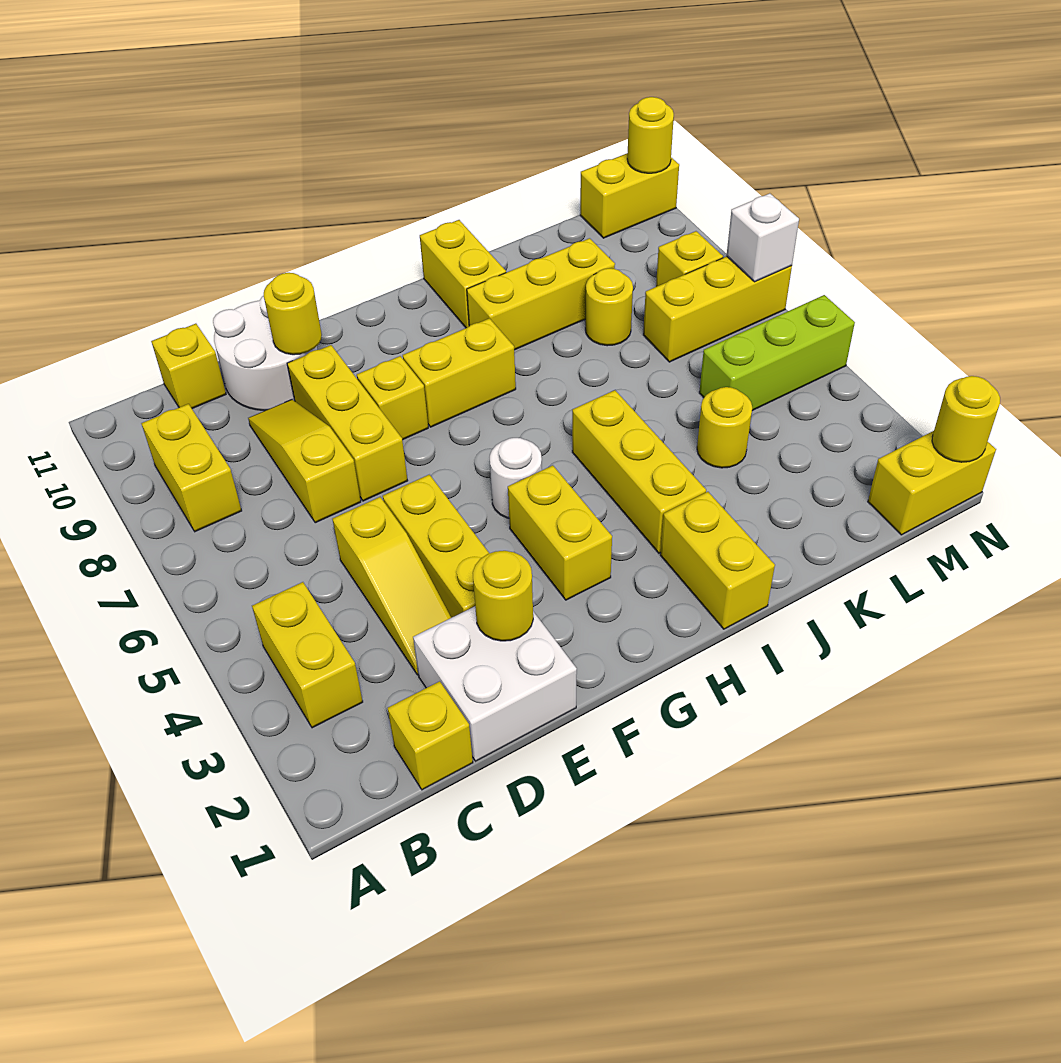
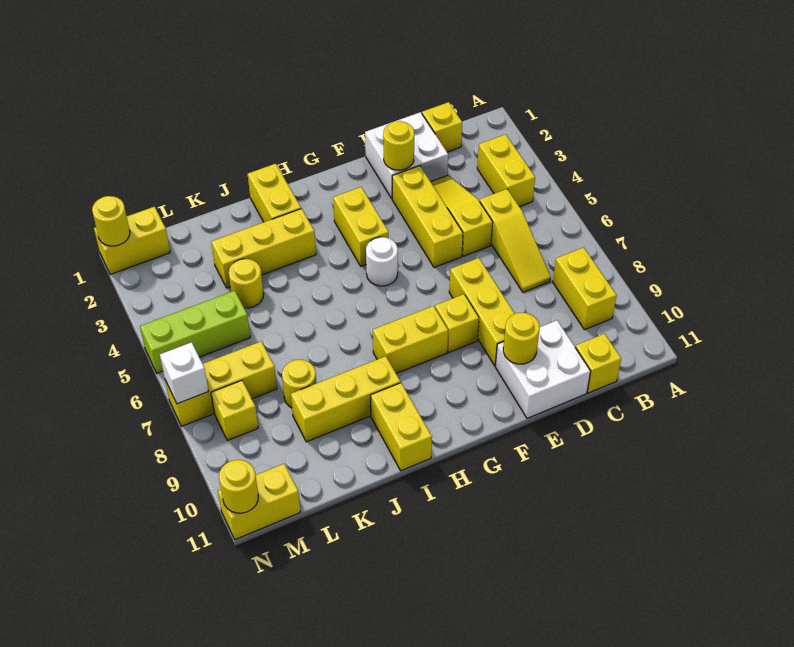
yellow 1x3 slope [248,400,361,523] -> yellow 1x3 slope moved to [480,189,551,292]
white 2x2 round brick [213,295,317,411] -> white 2x2 brick [495,321,591,418]
yellow 1x3 brick [572,390,706,553] -> yellow 1x3 brick turned to [211,209,316,288]

